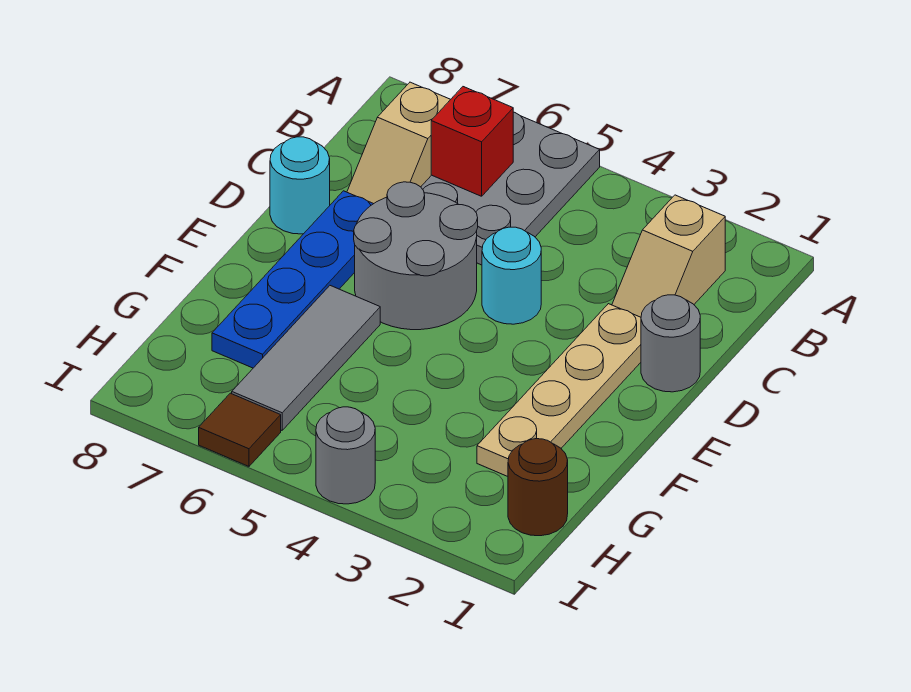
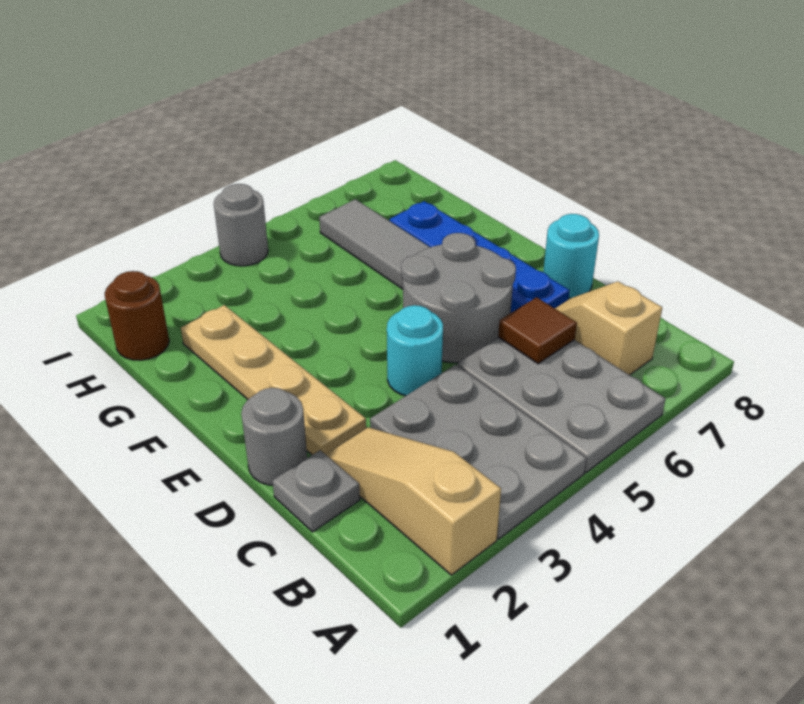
none -> grey 2x3 plate [370,365,587,539]
tan 1x2 slope [612,195,725,317] -> tan 1x3 slope [326,427,501,575]
red 1x1 brick [431,87,513,196] -> none
none -> grey 1x1 plate [272,450,360,532]
brown 1x1 tile [199,393,281,466] -> brown 1x1 tile moved to [498,297,577,364]

